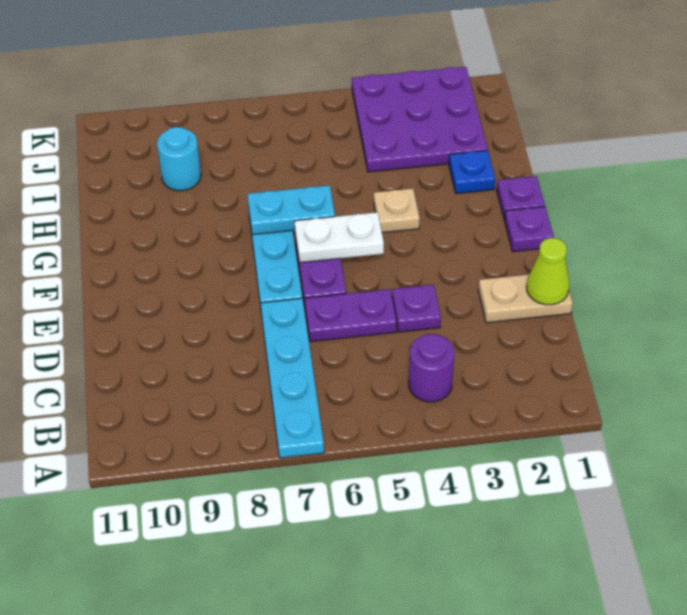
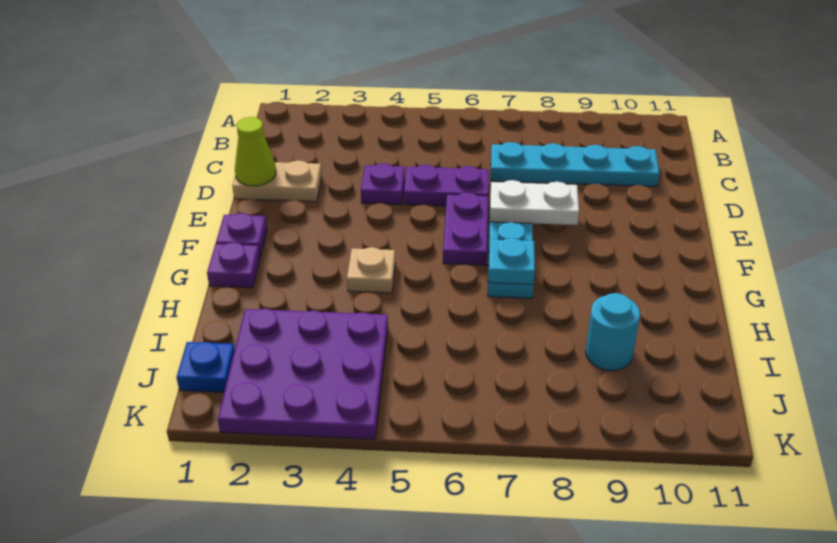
cyan 1x4 plate [261,298,324,458] -> cyan 1x4 plate turned to [490,142,659,187]
purple 1x1 round brick [409,334,454,402] -> none
white 1x2 plate [295,212,384,263] -> white 1x2 plate moved to [490,180,579,225]
cyan 1x2 plate [248,185,335,235] -> cyan 1x1 plate [488,238,535,285]
blue 1x1 plate [449,151,495,194] -> blue 1x1 plate moved to [177,342,235,392]

